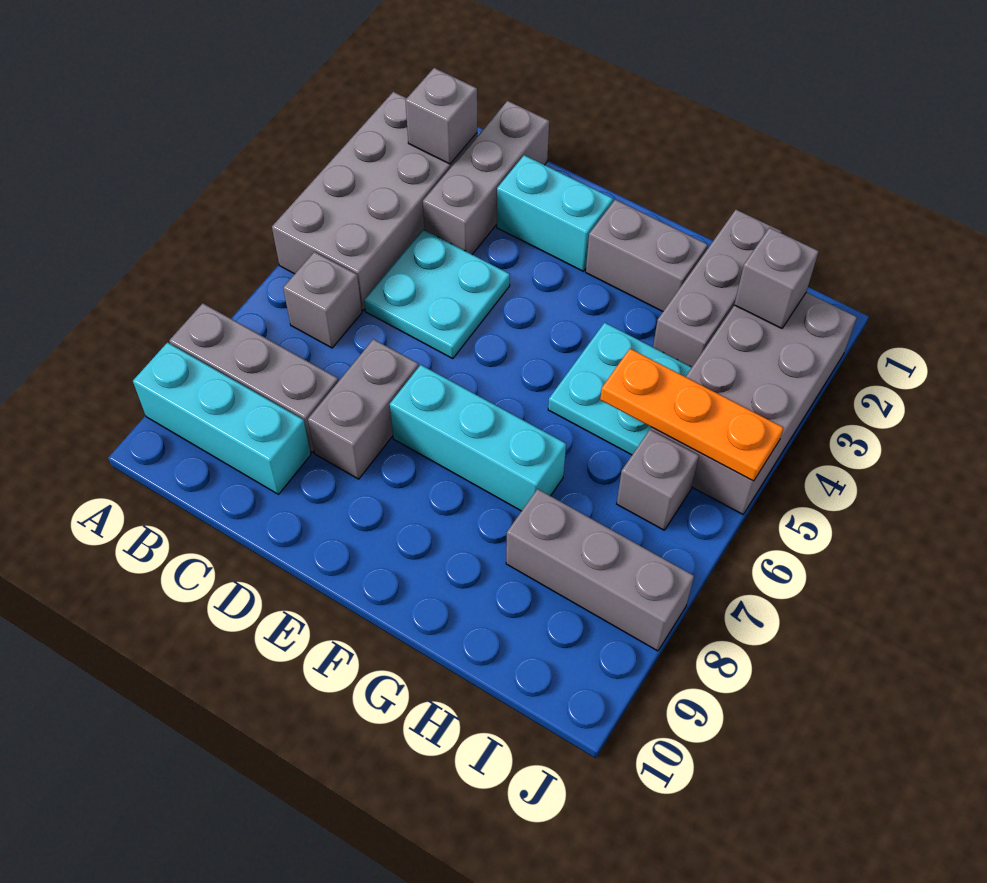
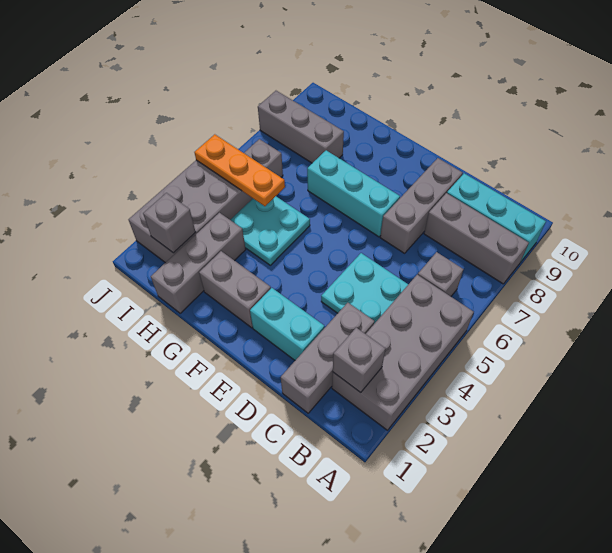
grey 1x2 brick [308,339,419,479] -> grey 1x3 brick [380,158,463,253]

